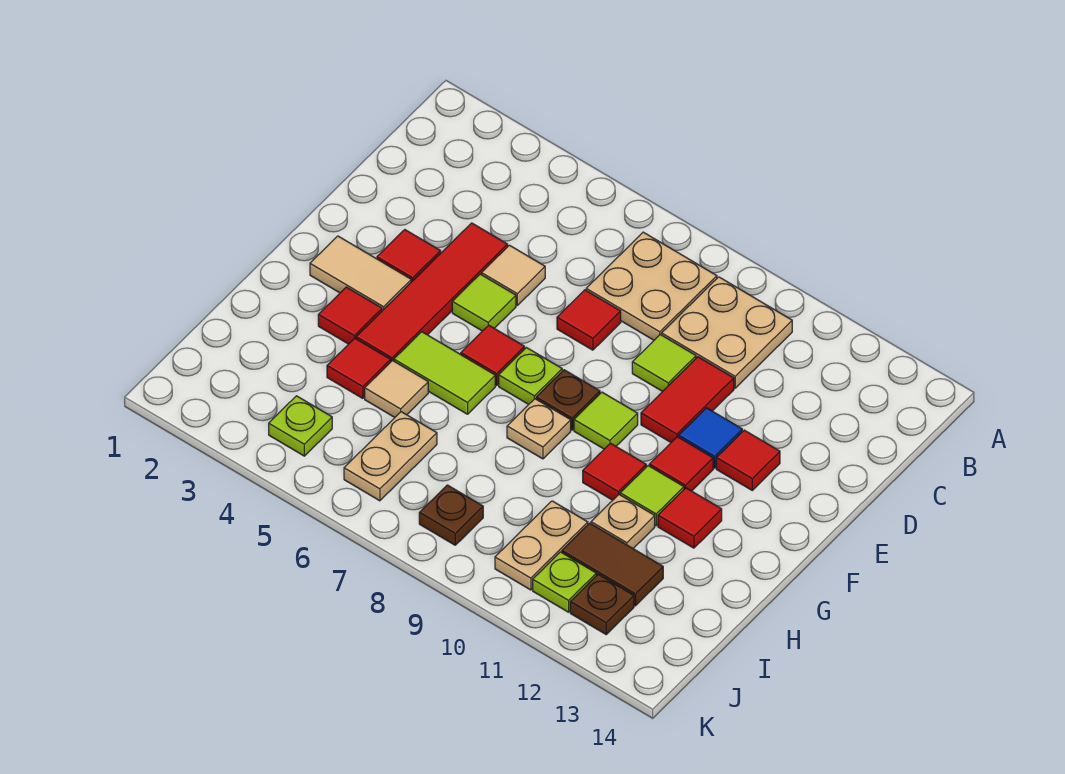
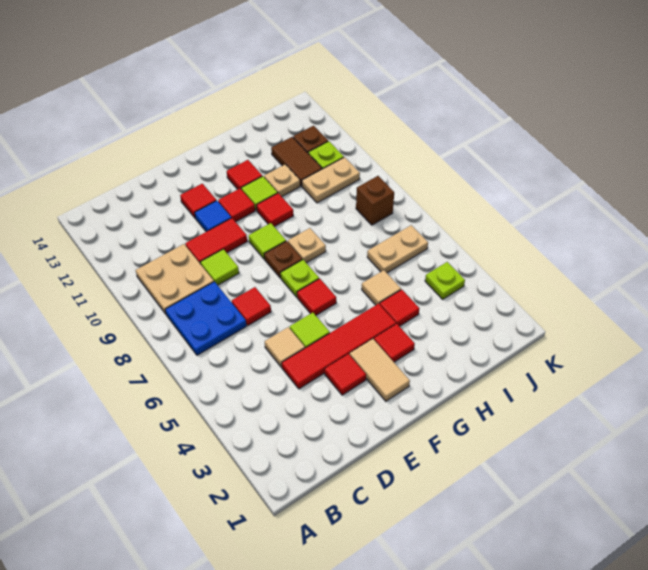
tan 2x2 plate [586,232,717,340] -> blue 2x2 plate [165,282,246,355]
lime 1x2 tile [394,332,495,414] -> none
brown 1x1 plate [419,485,483,545] -> brown 1x1 brick [356,176,394,225]

